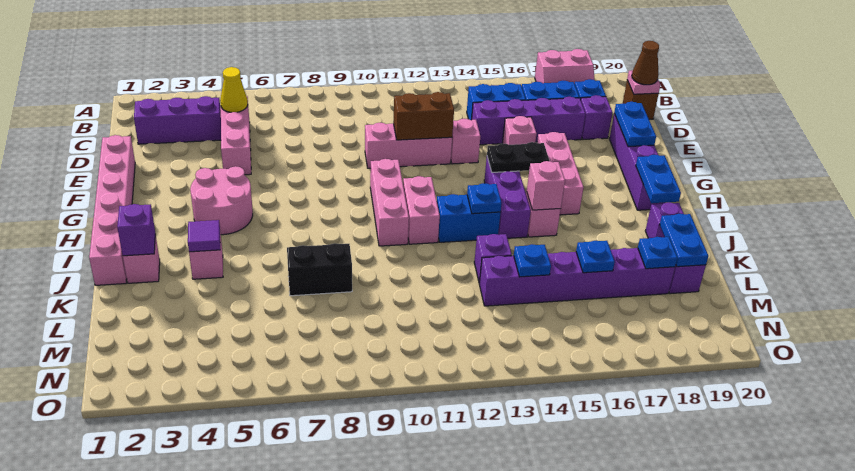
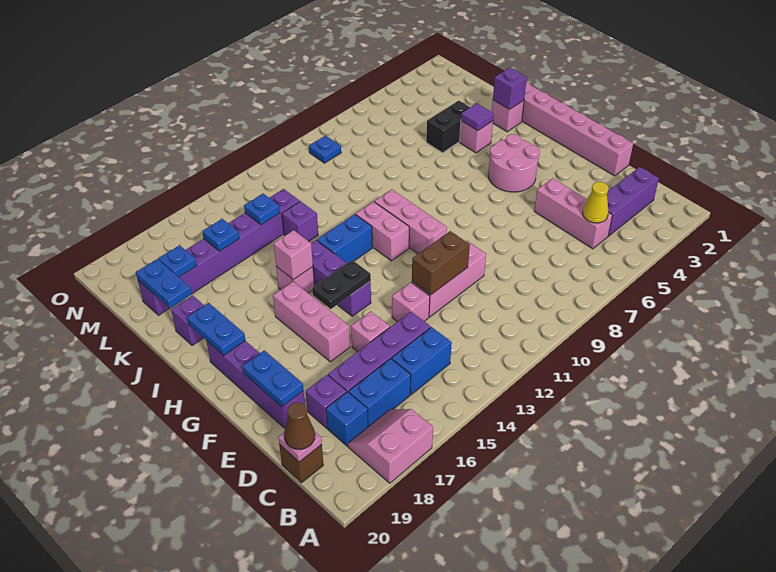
blue 1x1 plate [467,183,502,214] -> blue 1x1 plate moved to [309,136,341,163]
black 1x2 brick [287,243,352,296] -> black 1x2 brick moved to [426,101,470,153]

